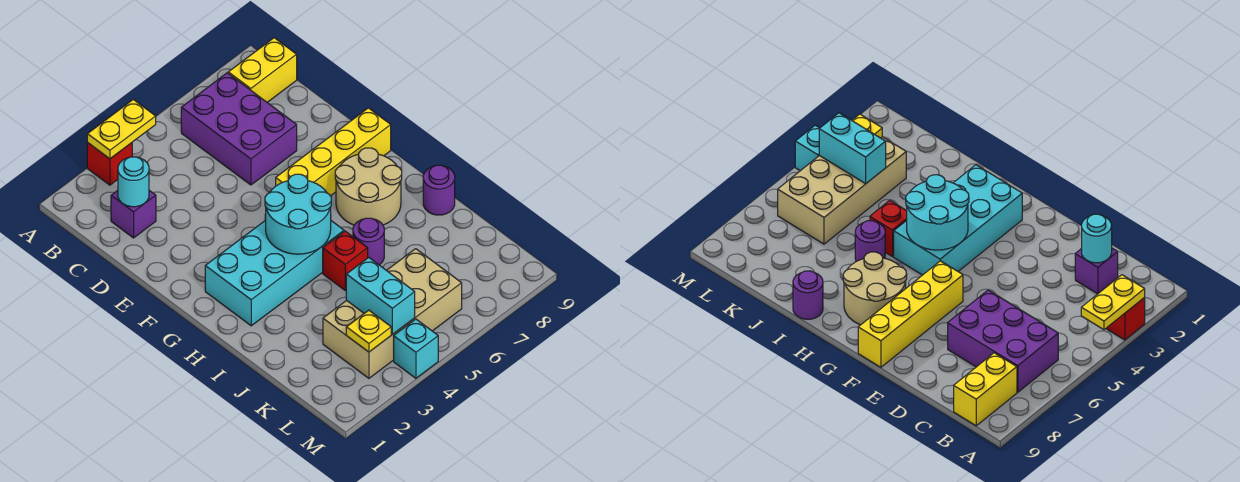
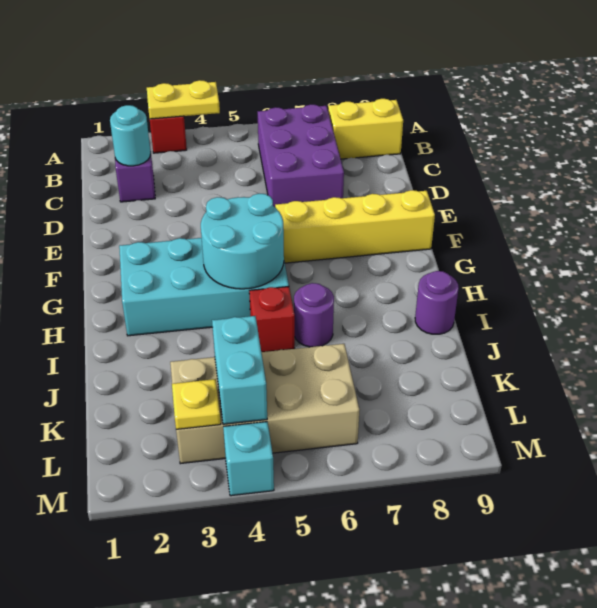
tan 2x2 round brick [335,148,402,225] -> none

